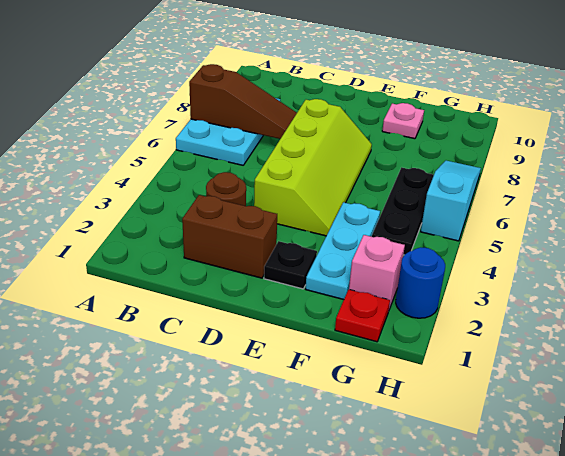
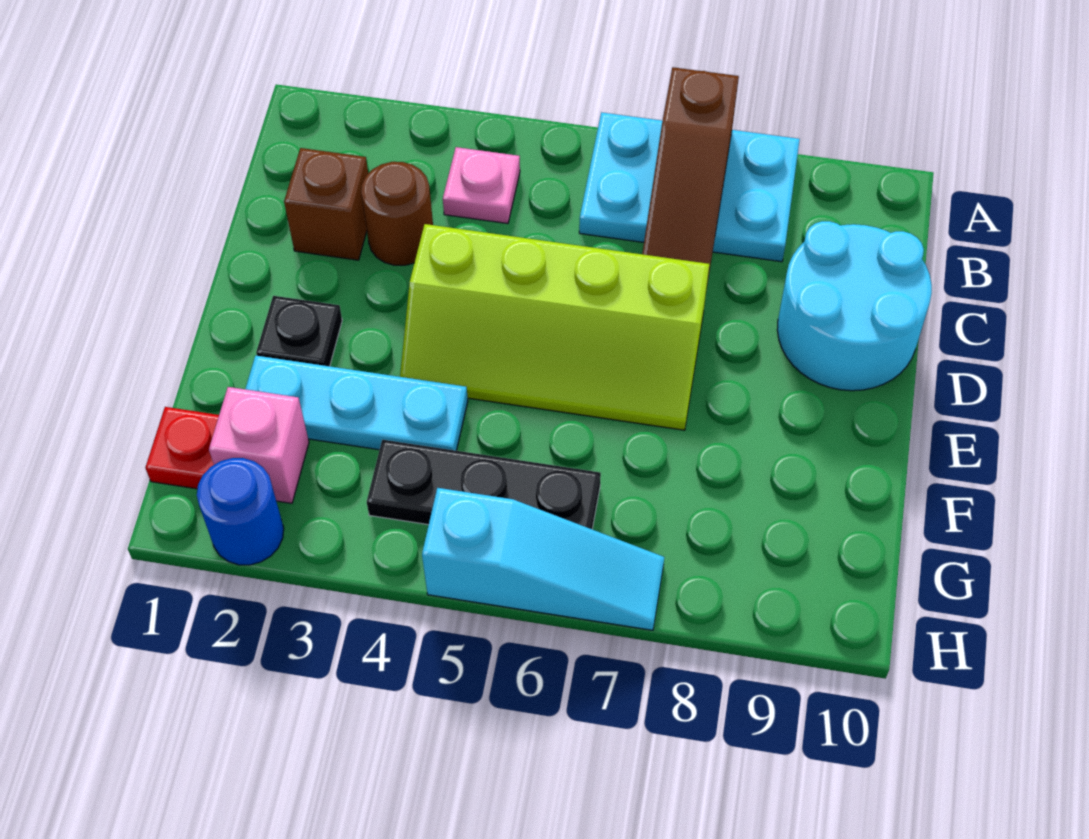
brown 1x2 brick [182,195,277,278] -> brown 1x1 brick [284,148,368,260]
none -> cyan 2x2 round brick [777,221,932,391]
pink 1x1 plate [382,103,424,139] -> pink 1x1 plate moved to [443,147,520,224]

